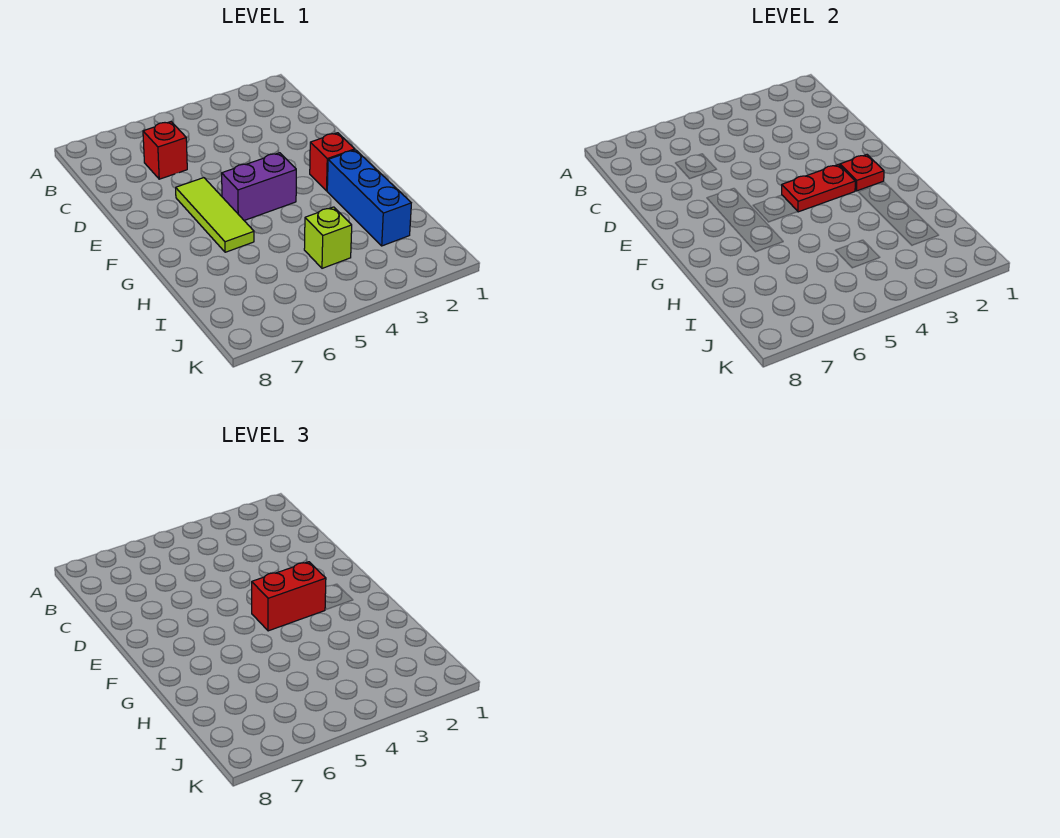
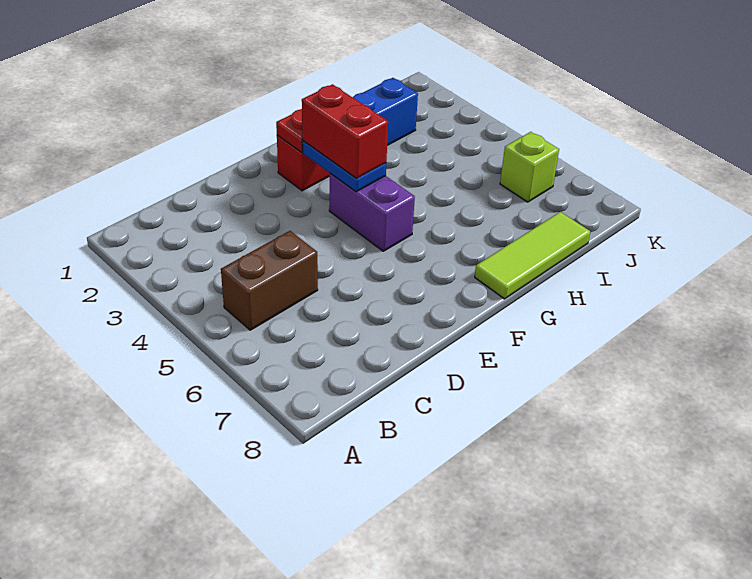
none -> brown 1x2 brick [221,231,318,330]
red 1x1 brick [143,122,187,179] -> none
lime 1x3 tile [176,178,254,252] -> lime 1x3 tile moved to [475,212,590,299]
red 1x2 plate [782,165,855,212] -> blue 1x2 plate [302,141,386,192]
lime 1x1 brick [304,207,352,268] -> lime 1x1 brick moved to [500,132,559,202]

